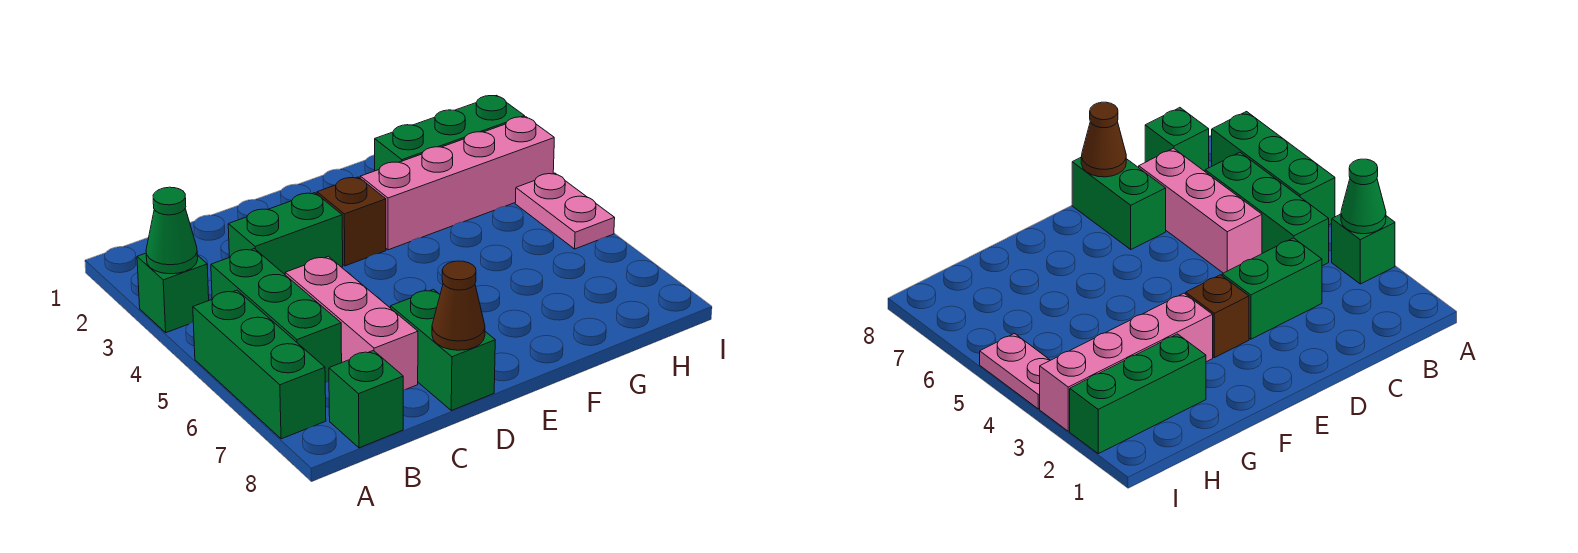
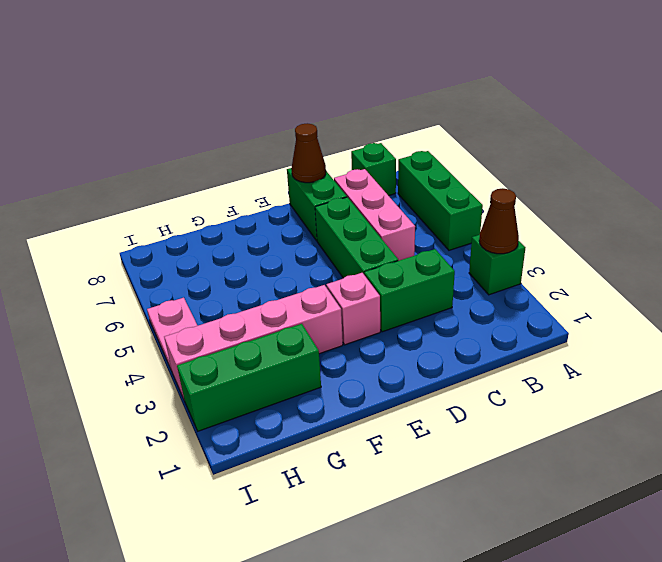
green 1x1 cone [146,187,198,274] -> brown 1x1 cone [479,188,519,254]
green 1x3 brick [211,249,342,382] -> green 1x3 brick moved to [315,197,398,278]
brown 1x1 brick [317,177,386,266] -> pink 1x1 brick [326,273,380,345]

